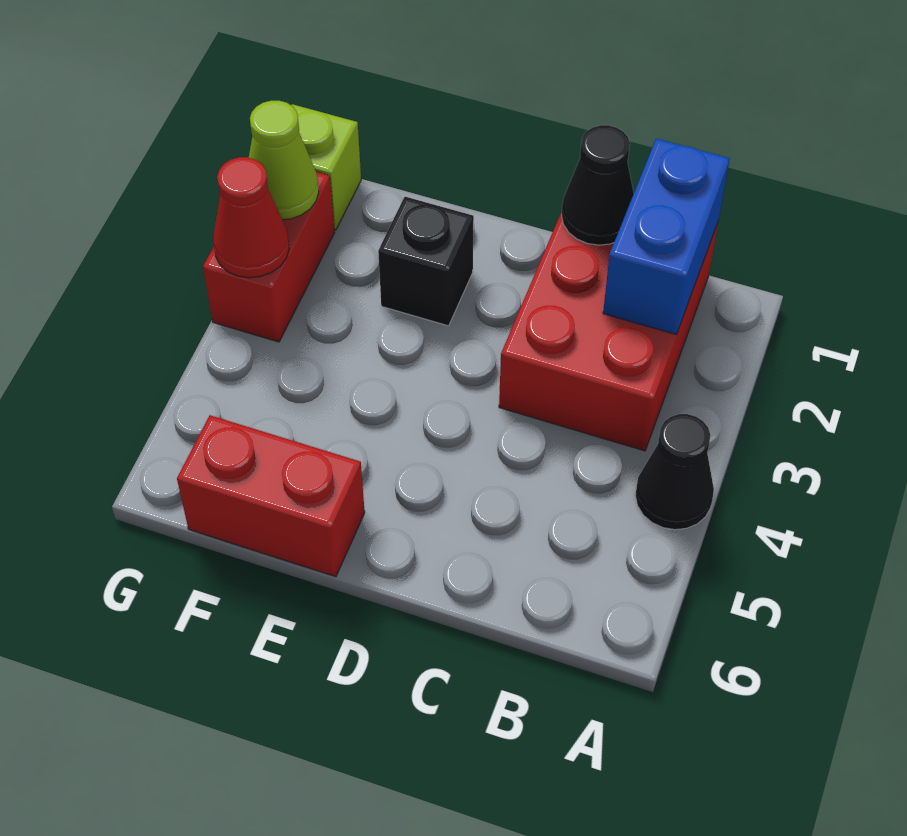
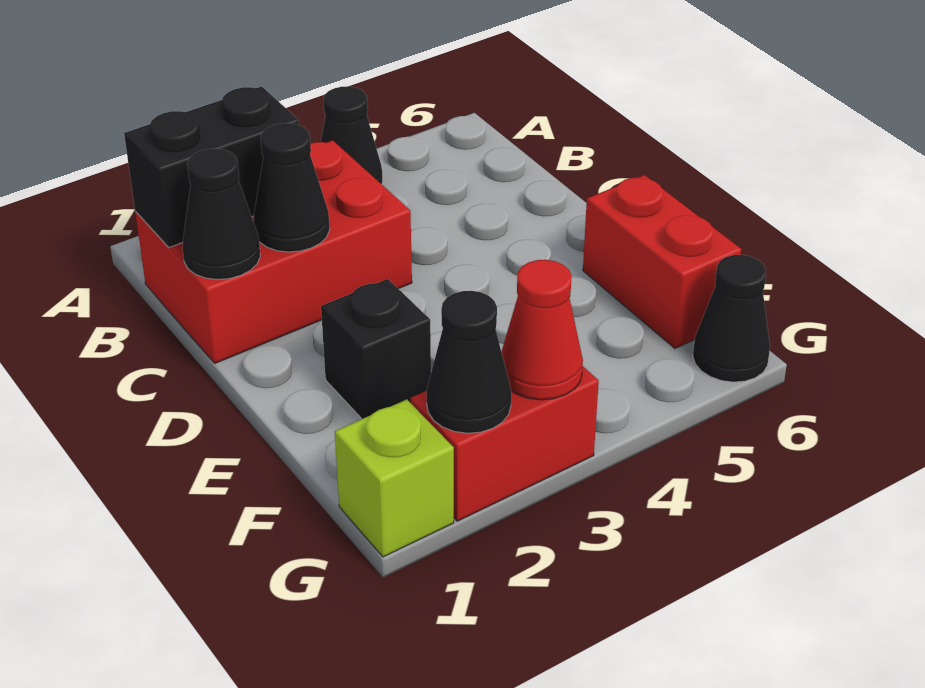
blue 1x2 brick [603,139,730,335] -> black 1x2 brick [124,86,299,247]
none -> black 1x1 cone [254,123,330,252]
lime 1x1 cone [249,101,319,220] -> black 1x1 cone [426,291,511,433]
none -> black 1x1 cone [693,255,770,382]

